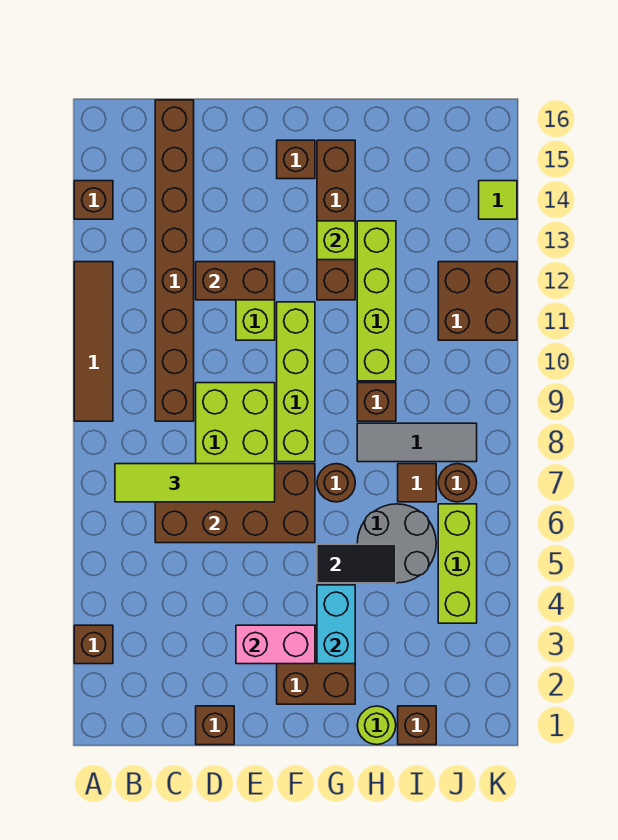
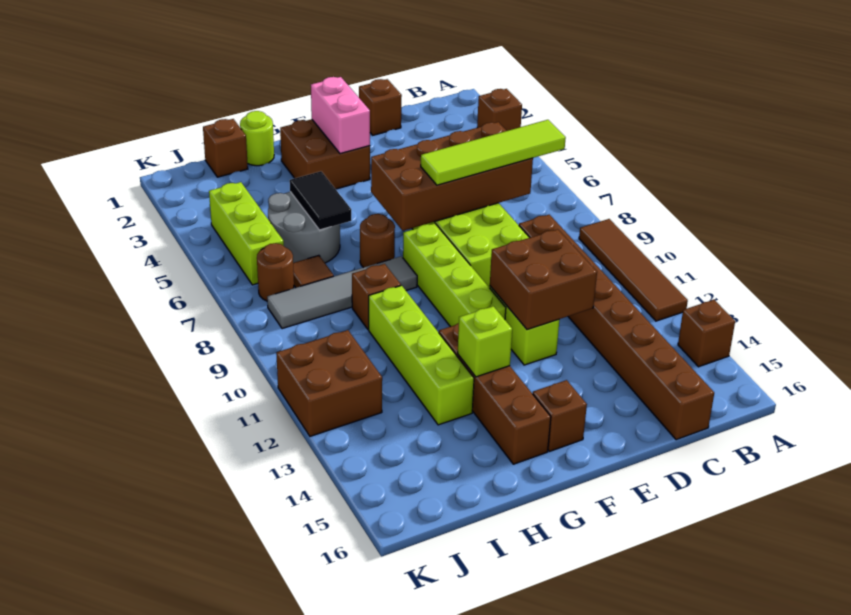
brown 1x2 brick [196,262,275,300] -> brown 2x2 brick [490,229,597,329]
pink 1x2 brick [236,625,315,664] -> pink 1x2 brick turned to [311,77,370,154]
cyan 1x2 brick [317,585,355,664] -> none
black 1x2 tile [317,544,396,583] -> black 1x2 tile turned to [290,171,351,230]
grey 1x3 tile [357,423,477,462] -> grey 1x4 tile [267,256,417,329]
lime 1x1 tile [479,181,517,219] -> none

